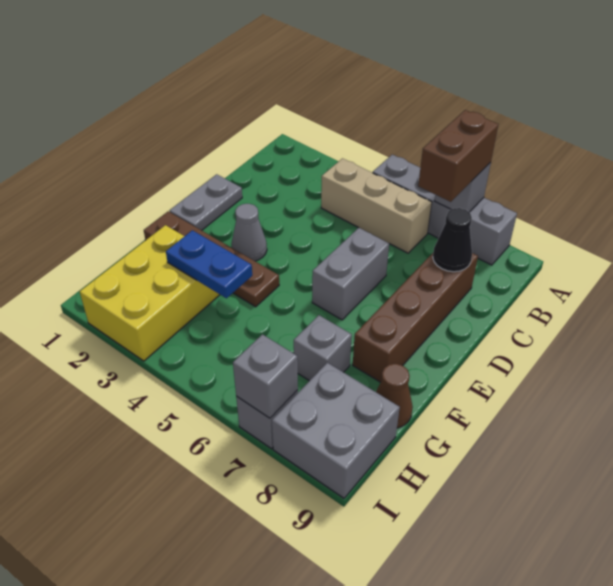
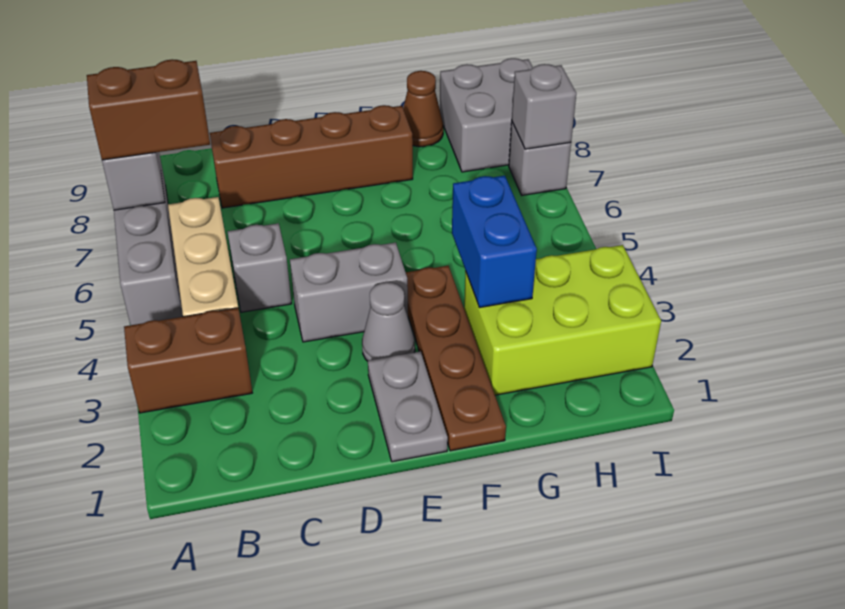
none -> brown 1x2 brick [124,308,252,413]
black 1x1 cone [433,208,472,272] -> none
grey 1x2 plate [170,174,242,230] -> grey 1x2 plate turned to [368,351,448,462]
grey 1x2 brick [312,228,389,320] -> grey 1x2 brick moved to [290,243,408,342]
yellow 2x3 brick [80,225,220,361] -> lime 2x3 brick [464,245,661,395]
blue 1x2 plate [166,230,252,298] -> blue 1x2 brick [452,176,537,308]
grey 1x1 brick [294,315,352,381] -> grey 1x1 brick moved to [227,223,292,312]

